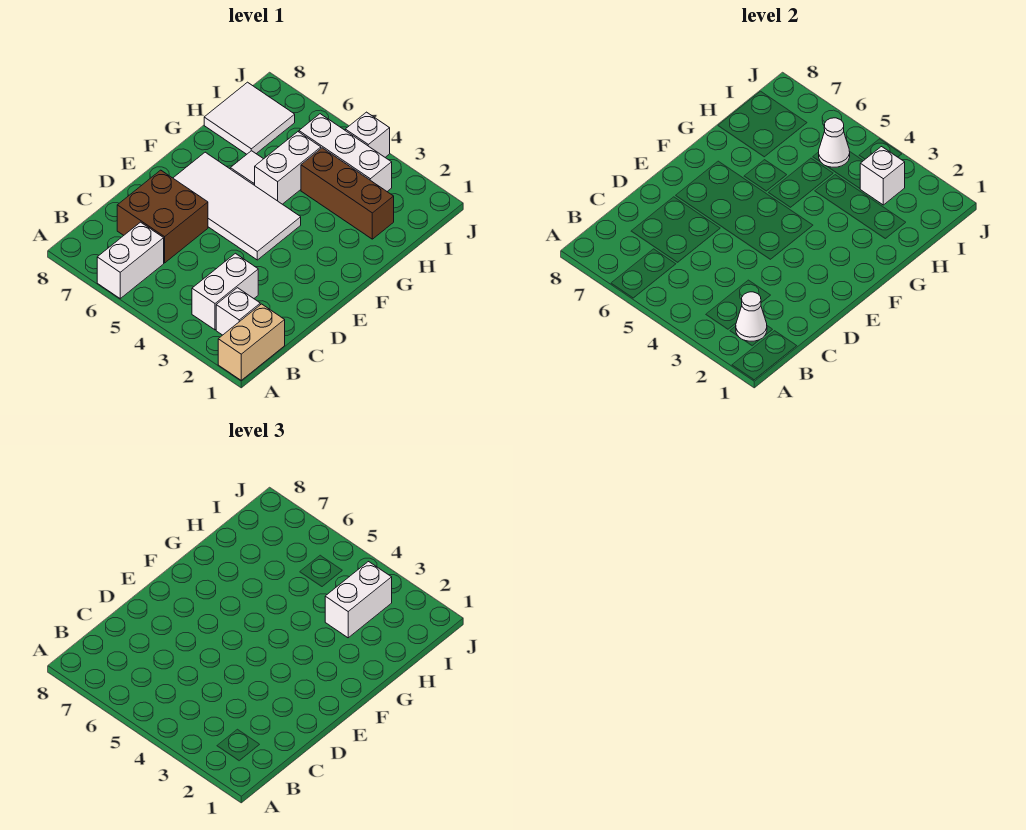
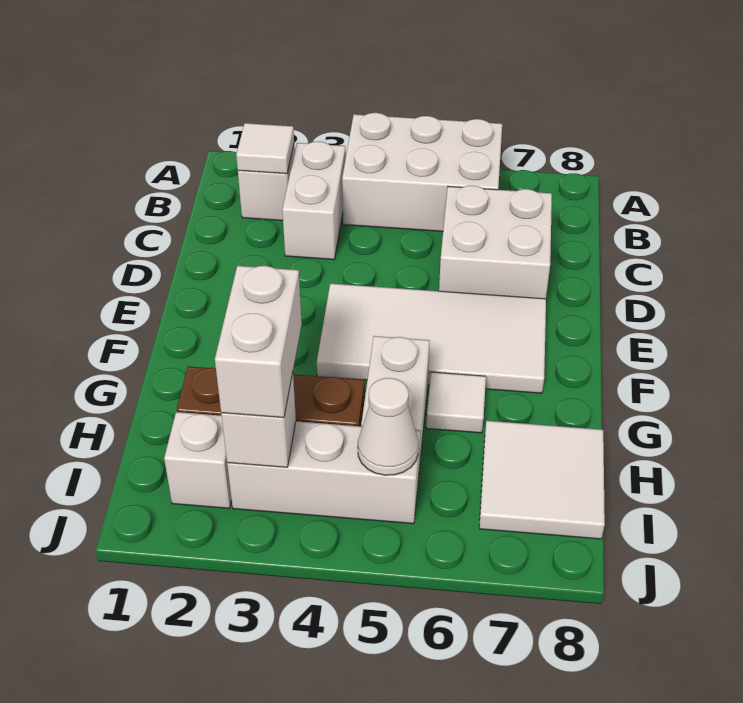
tan 1x2 brick [218,304,285,380] -> none
white 1x2 brick [97,222,164,298] -> white 2x3 brick [342,113,502,231]
white 1x1 cone [736,292,767,341] -> white 1x1 tile [236,123,294,174]
brown 2x2 brick [117,170,208,263] -> white 2x2 brick [439,186,552,299]
white 1x1 brick [345,112,390,157] -> white 1x1 brick moved to [164,412,232,508]

